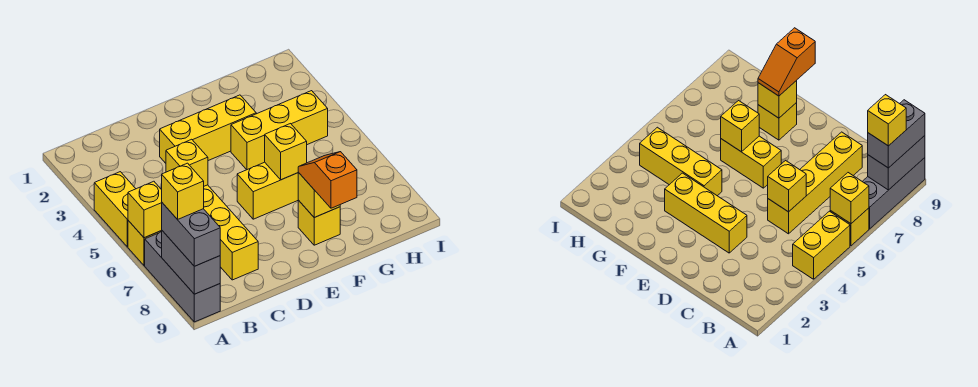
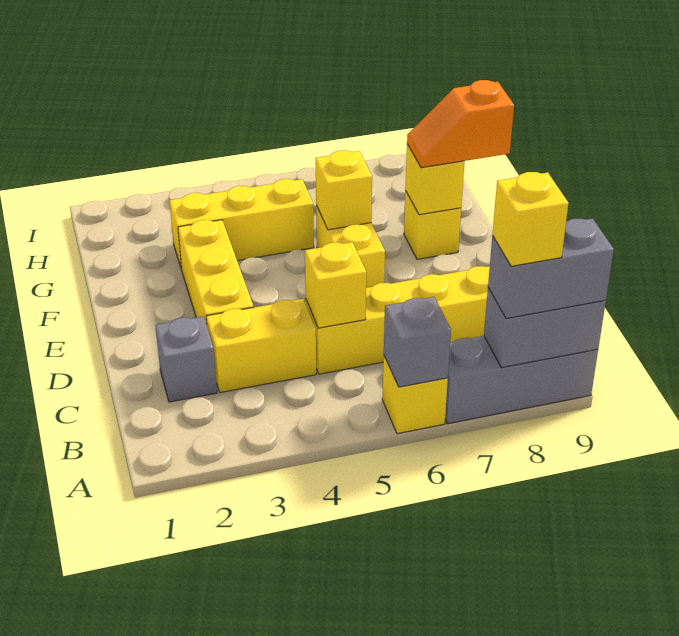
yellow 1x2 brick [94,172,136,247] -> yellow 1x2 brick moved to [206,299,316,393]
yellow 1x1 brick [128,181,162,238] -> grey 1x1 brick [384,297,451,387]
none -> grey 1x1 brick [155,316,217,402]
yellow 1x3 brick [231,91,328,170] -> yellow 1x3 brick turned to [169,179,314,270]

